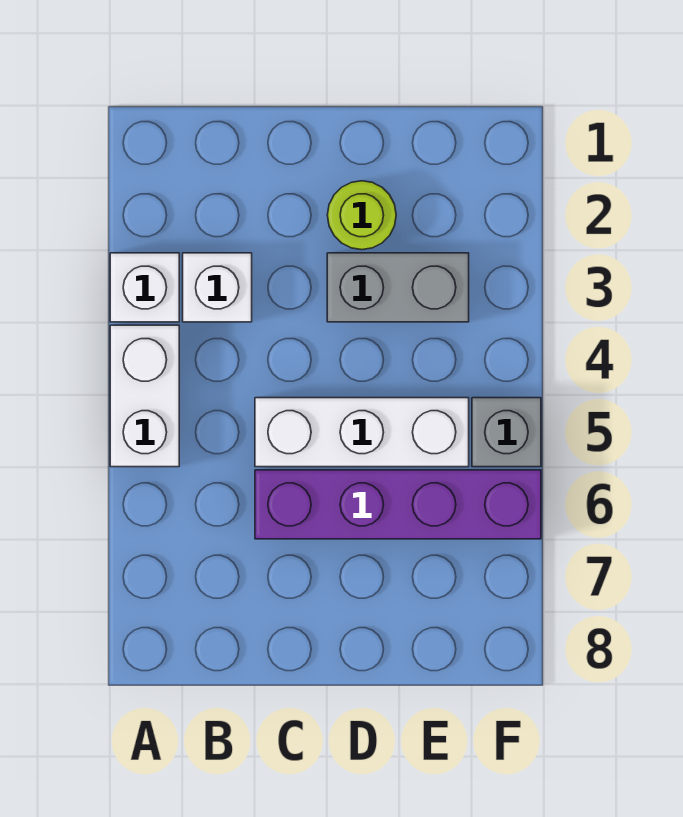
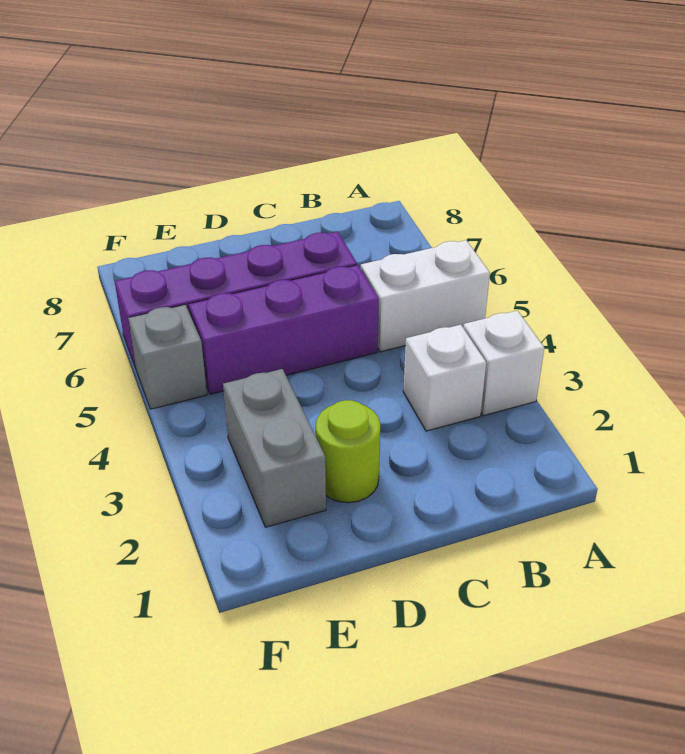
white 1x2 brick [110,325,179,467] -> white 1x2 brick turned to [361,240,490,352]
white 1x3 brick [255,398,469,467] -> purple 1x3 brick [189,265,379,394]
grey 1x2 brick [327,253,469,322] -> grey 1x2 brick turned to [223,369,326,527]

